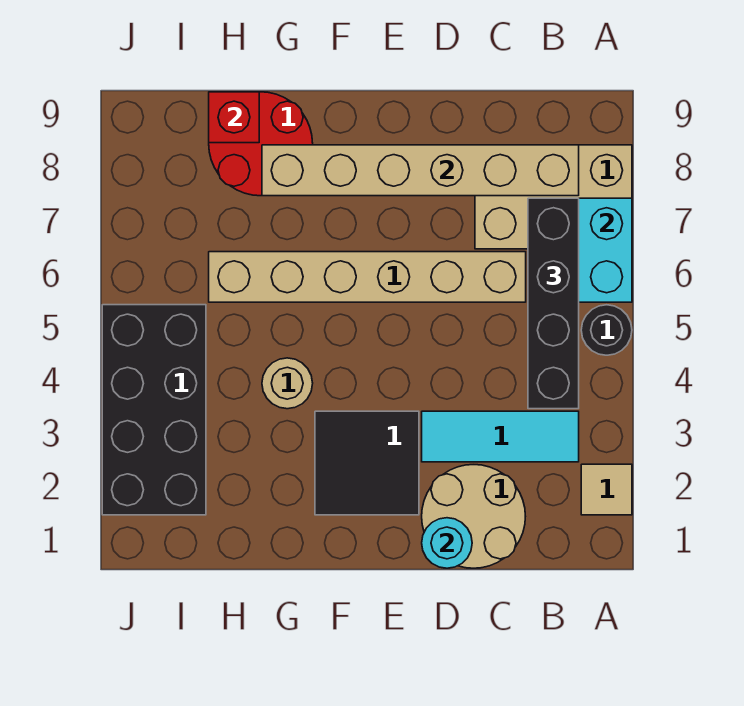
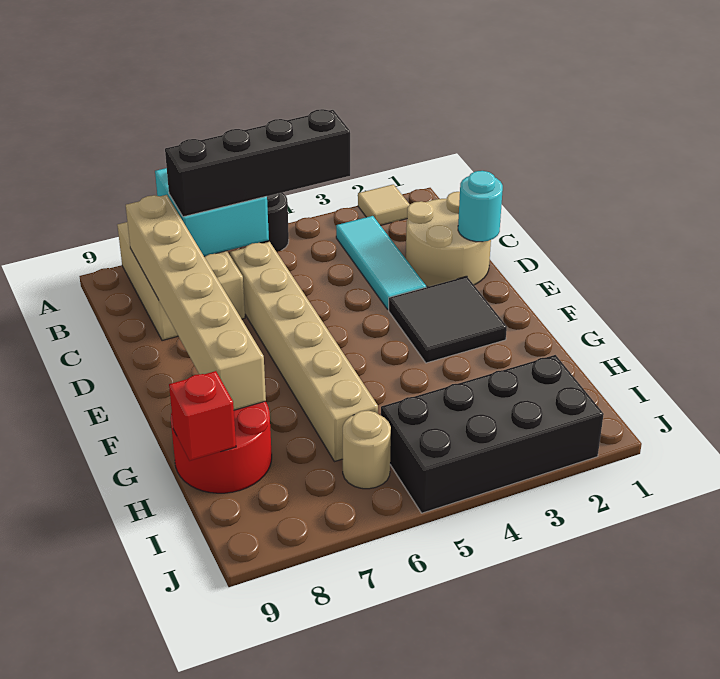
tan 1x1 round brick [262,358,313,409] -> tan 1x1 round brick moved to [343,410,391,489]

